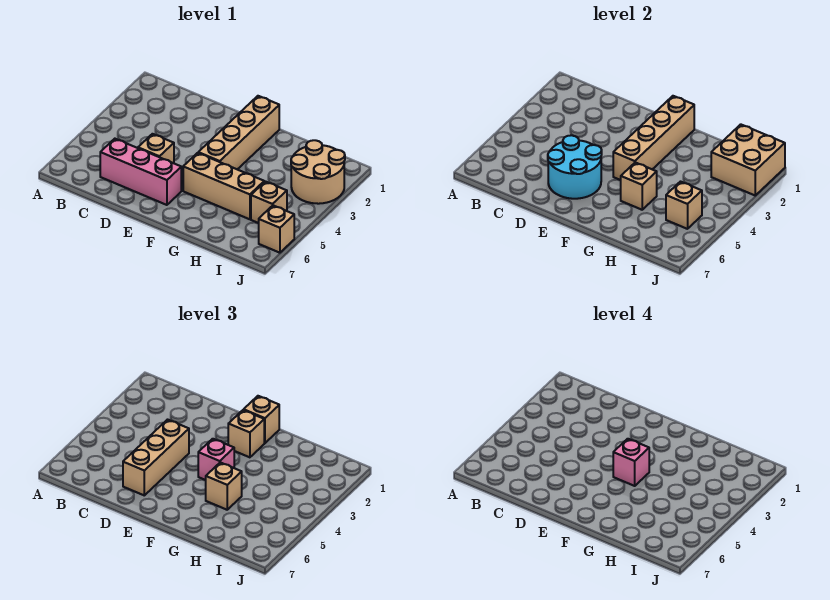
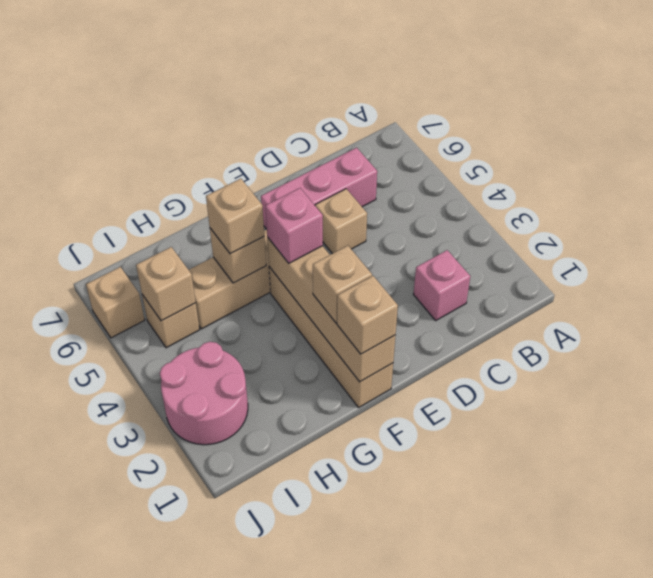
tan 1x3 brick [123,420,189,495] -> none
cyan 2x2 round brick [548,135,602,199] -> none
pink 1x1 brick [613,439,649,486] -> pink 1x1 brick moved to [413,250,470,320]
tan 2x2 brick [711,124,785,195] -> none
tan 2x2 round brick [291,140,345,204] -> pink 2x2 round brick [160,342,248,445]

